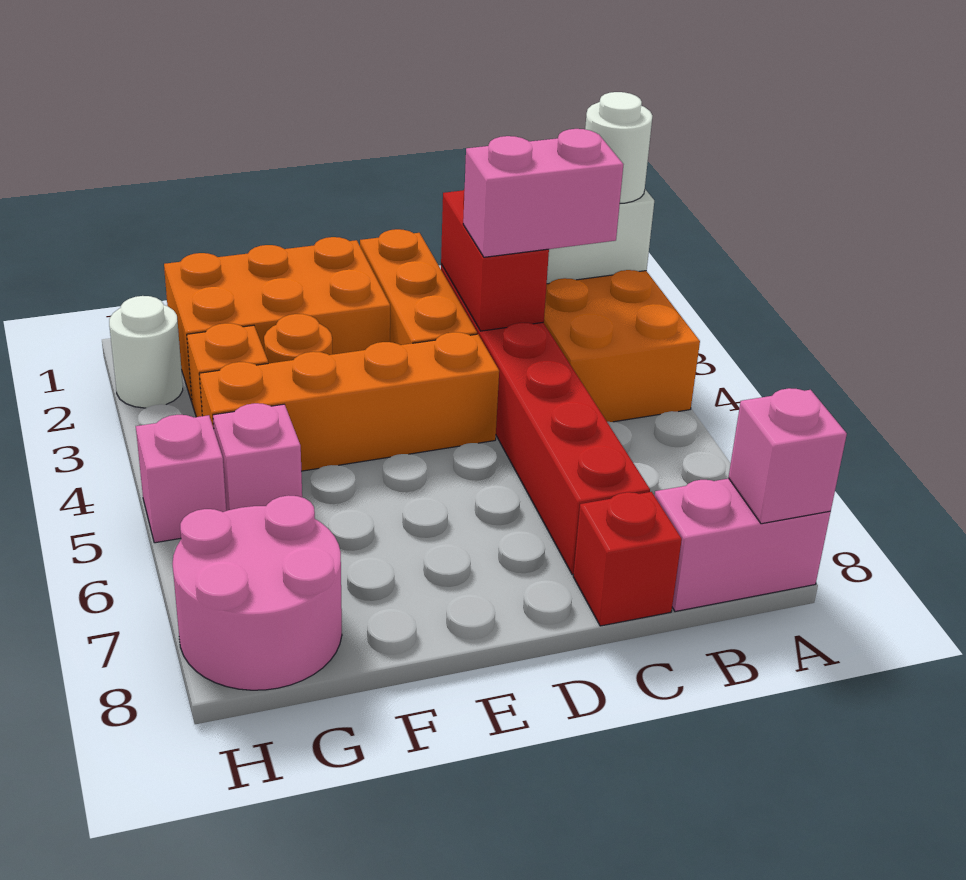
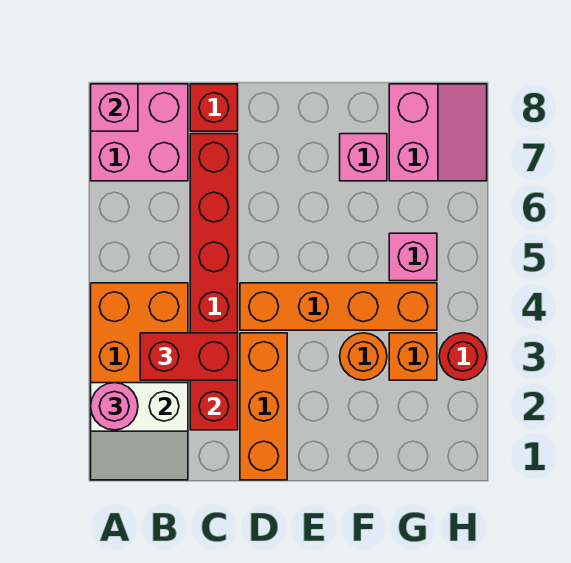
white 1x1 round brick [585,92,652,203] -> pink 1x1 round brick [91,383,138,430]
pink 1x2 brick [655,479,831,612] -> pink 2x2 brick [91,84,188,181]
pink 1x2 brick [463,129,623,257] -> red 1x2 brick [140,333,238,380]
orange 2x3 brick [164,237,390,402] -> none
pink 2x2 round brick [172,495,342,690] -> pink 2x2 slope [389,84,487,181]
white 1x1 round brick [109,296,183,408] -> none
none -> red 1x1 round brick [439,333,487,380]
pink 1x1 brick [136,415,226,543] -> pink 1x1 brick moved to [340,134,387,181]

